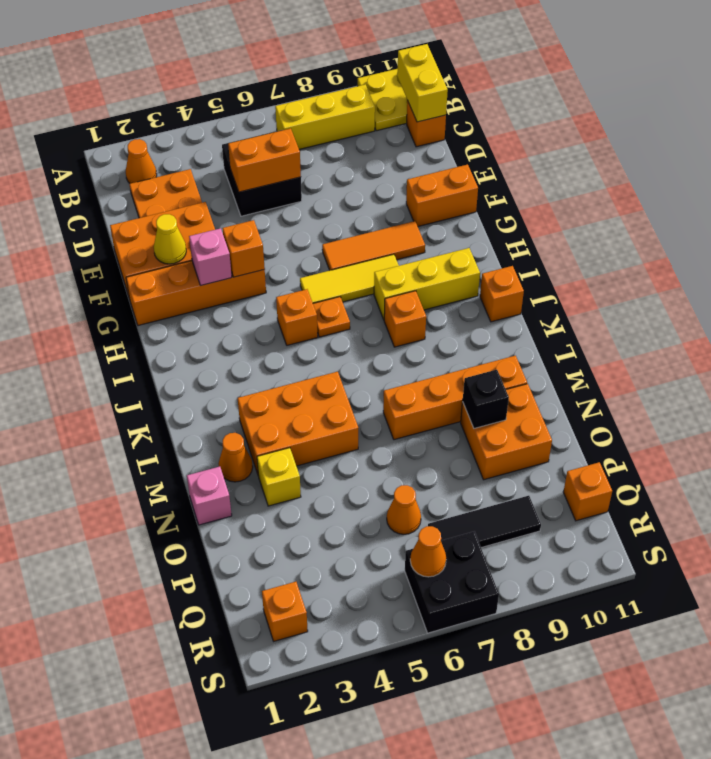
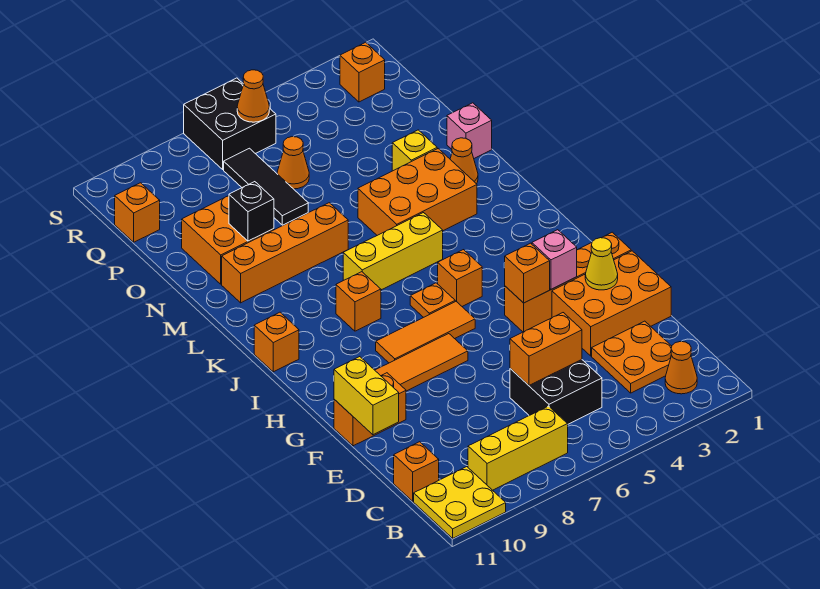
yellow 1x2 brick [397,44,448,122] -> yellow 1x2 brick moved to [334,357,399,435]
yellow 1x3 tile [300,254,399,303] -> orange 1x3 tile [376,301,475,363]
yellow 1x3 brick [374,248,480,320] -> yellow 1x3 brick moved to [343,213,443,290]
black 1x3 tile [428,496,541,548] -> black 1x3 tile turned to [224,148,308,225]

